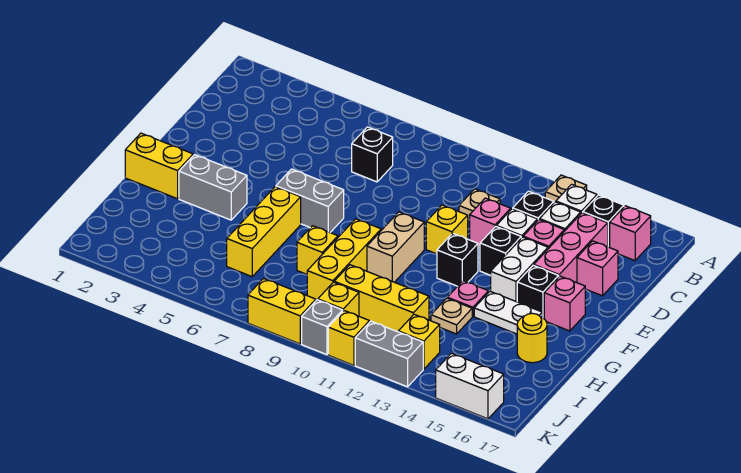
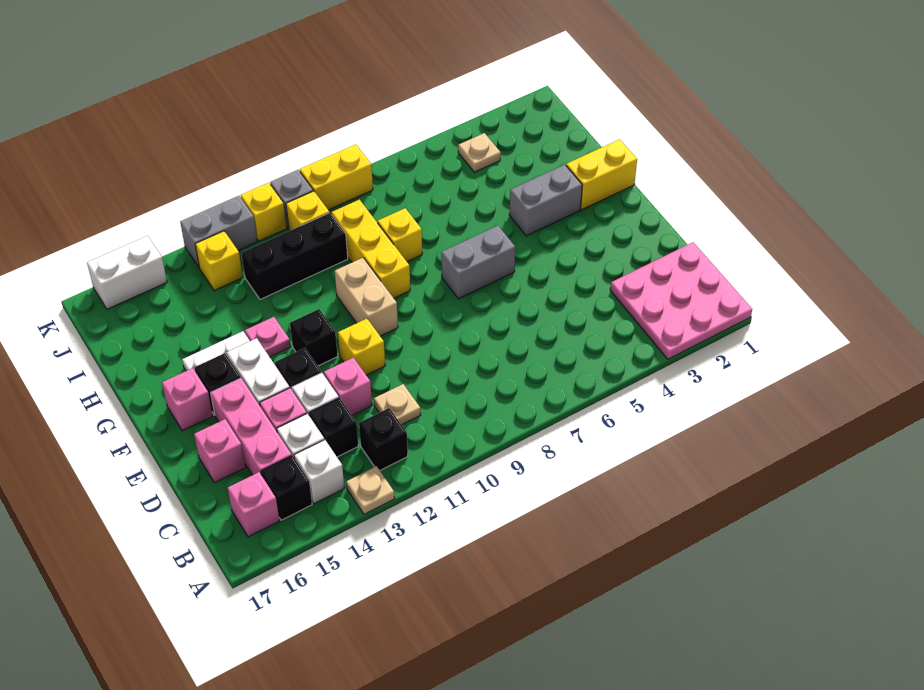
none -> pink 3x3 plate [610,242,752,359]
black 1x1 brick [352,127,393,182] -> black 1x1 brick moved to [359,408,408,470]
yellow 1x3 brick [227,187,301,277] -> none
tan 1x1 plate [431,298,472,334] -> tan 1x1 plate moved to [458,133,501,172]
yellow 1x1 round brick [517,313,547,363] -> none
yellow 1x3 brick [334,265,429,332] -> black 1x3 brick [241,213,348,299]

